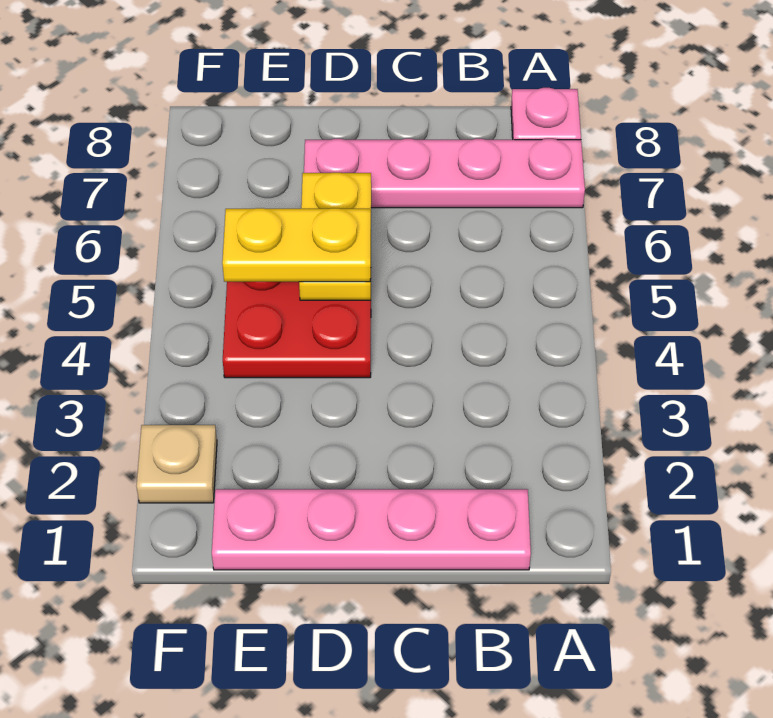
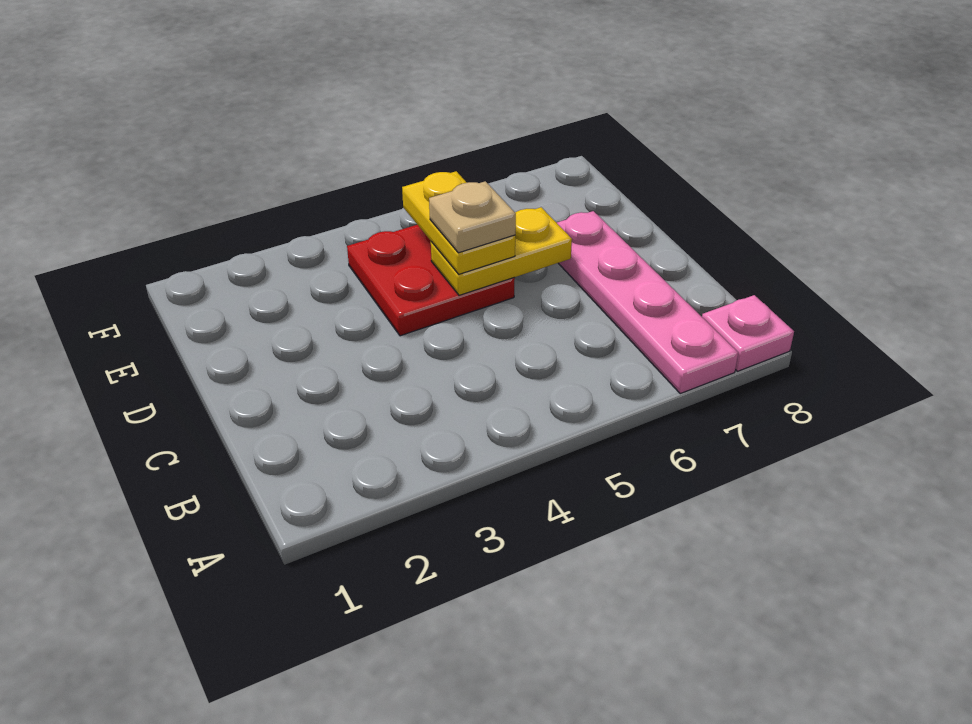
pink 1x4 plate [212,489,531,570] -> none
tan 1x1 plate [136,425,217,503] -> tan 1x1 plate moved to [429,181,516,253]

